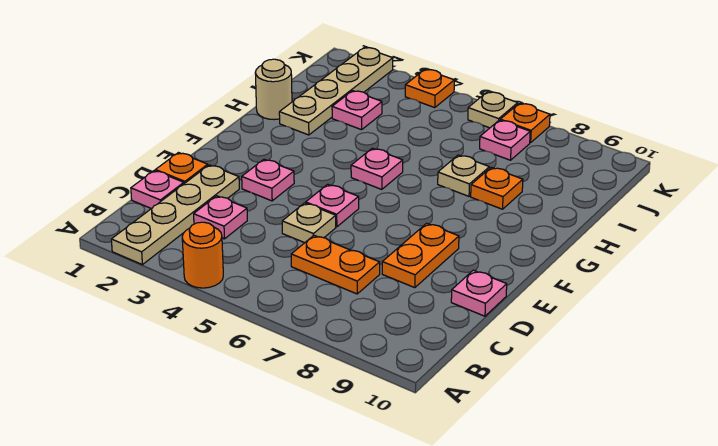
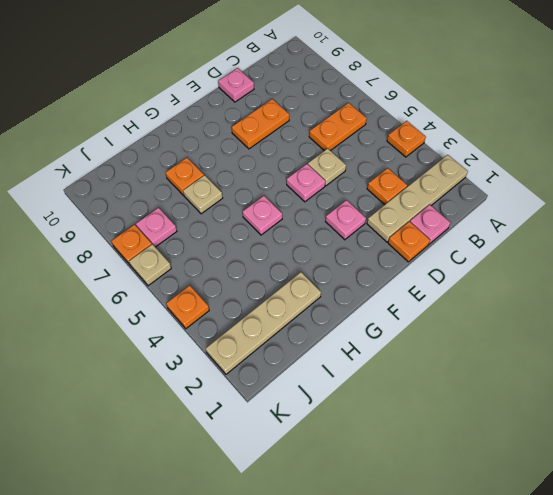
orange 1x1 round brick [182,222,223,288] -> orange 1x1 plate [387,121,426,157]
pink 1x1 plate [194,196,247,239] -> orange 1x1 plate [367,168,407,205]
orange 1x2 plate [291,235,380,294] -> orange 1x2 plate turned to [309,103,367,151]
tan 1x1 round brick [255,59,292,120] -> none
pink 1x1 plate [332,91,382,130] -> none

